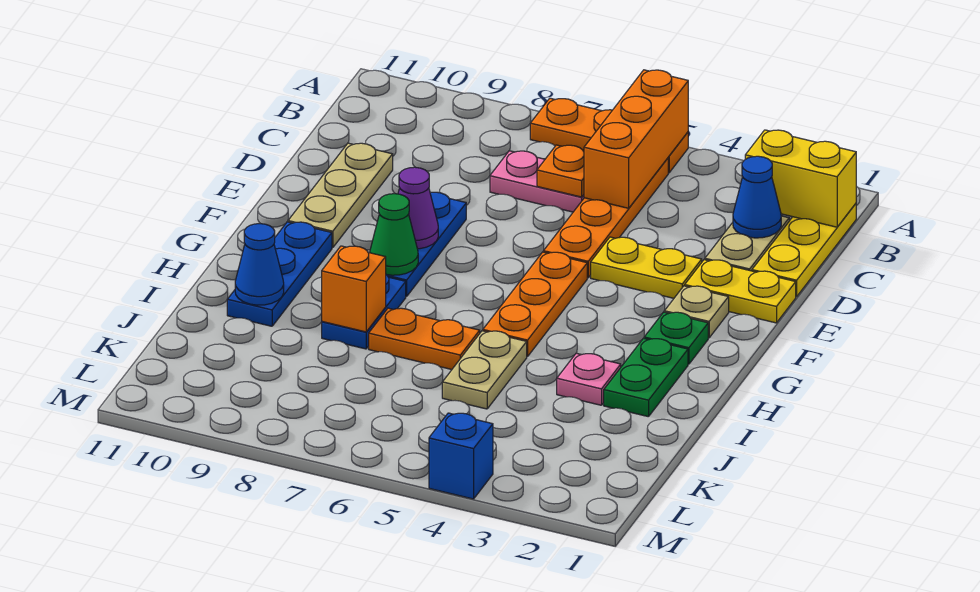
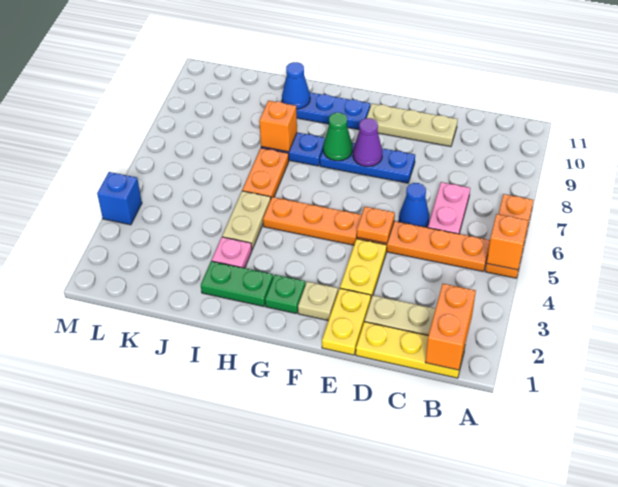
orange 1x3 brick [584,70,688,208] -> orange 1x1 brick [487,214,528,270]
yellow 1x2 brick [745,130,856,227] -> orange 1x2 brick [425,284,476,370]
blue 1x1 cone [733,156,781,238] -> blue 1x1 cone moved to [399,183,429,227]
orange 1x1 plate [537,145,584,197] -> orange 1x1 plate moved to [357,207,395,243]
tan 1x2 plate [442,331,527,409] -> tan 1x2 plate turned to [222,191,271,250]

